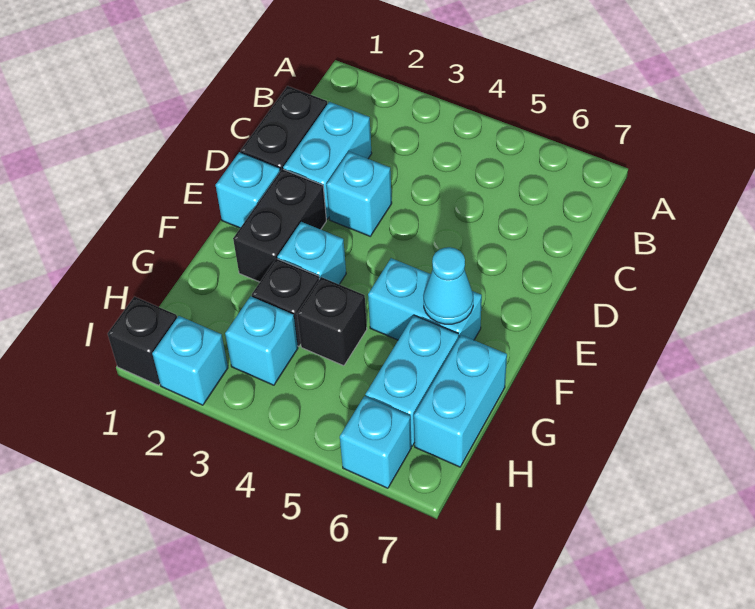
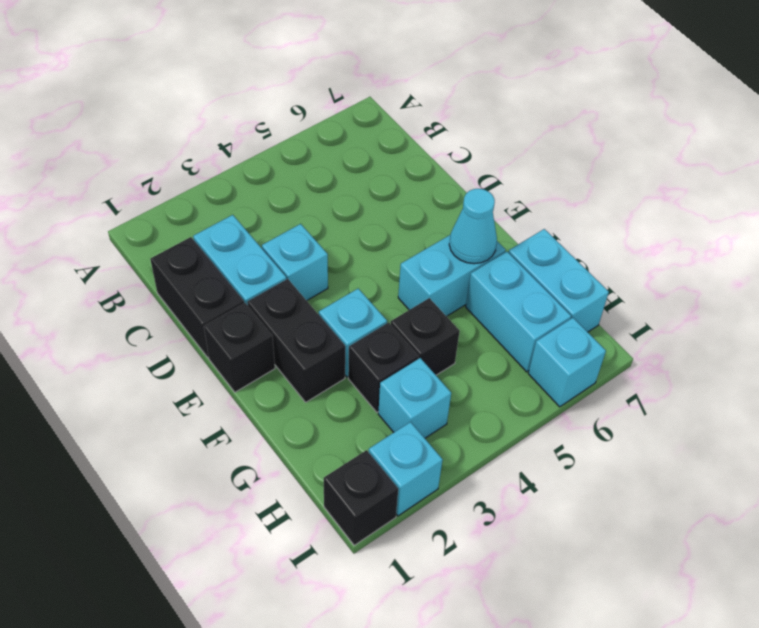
cyan 1x1 brick [216,152,280,228] -> black 1x1 brick [204,303,275,392]

